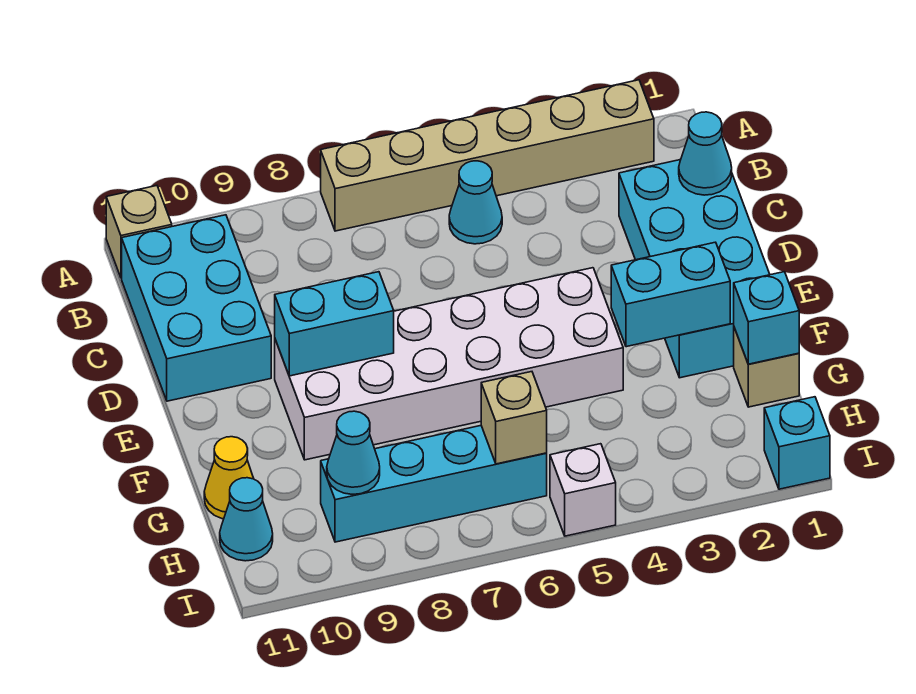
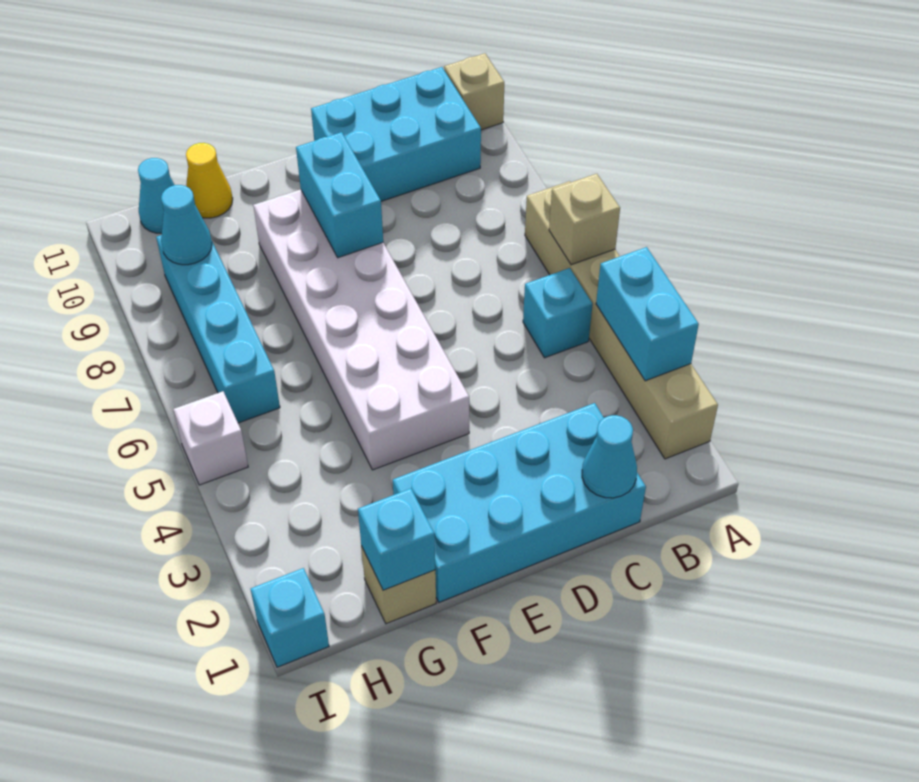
cyan 1x1 cone [449,161,502,244] -> cyan 1x1 brick [523,268,593,358]
cyan 1x2 brick [611,242,730,347] -> cyan 1x2 brick moved to [596,247,699,381]
tan 1x1 brick [481,372,547,464] -> tan 1x1 brick moved to [549,174,620,265]

